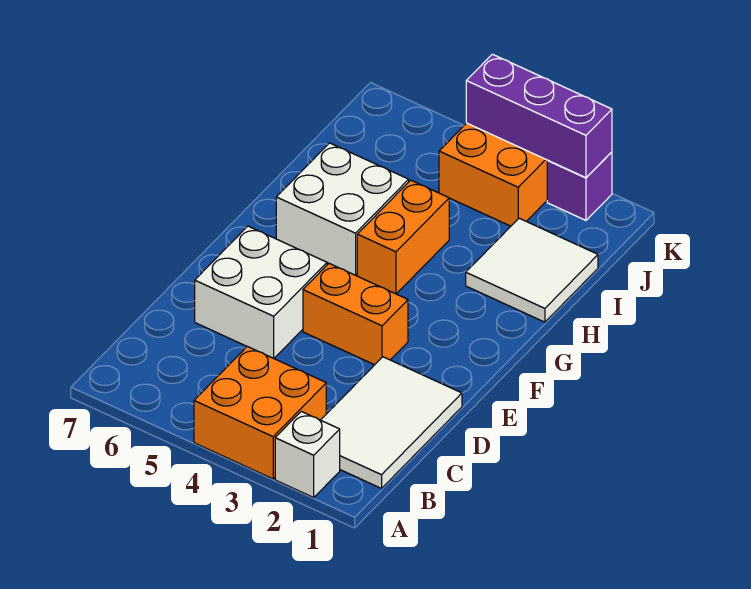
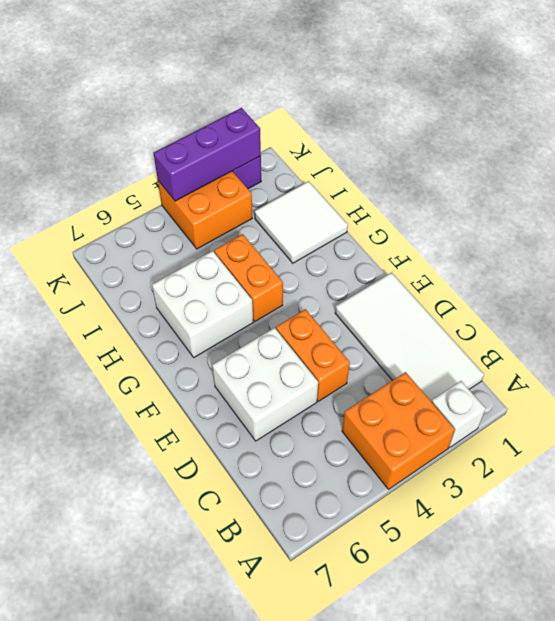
white 2x3 tile [321,357,462,488] -> white 2x4 tile [335,273,484,402]
orange 1x2 brick [303,264,408,365] -> orange 1x2 brick turned to [276,309,350,401]

